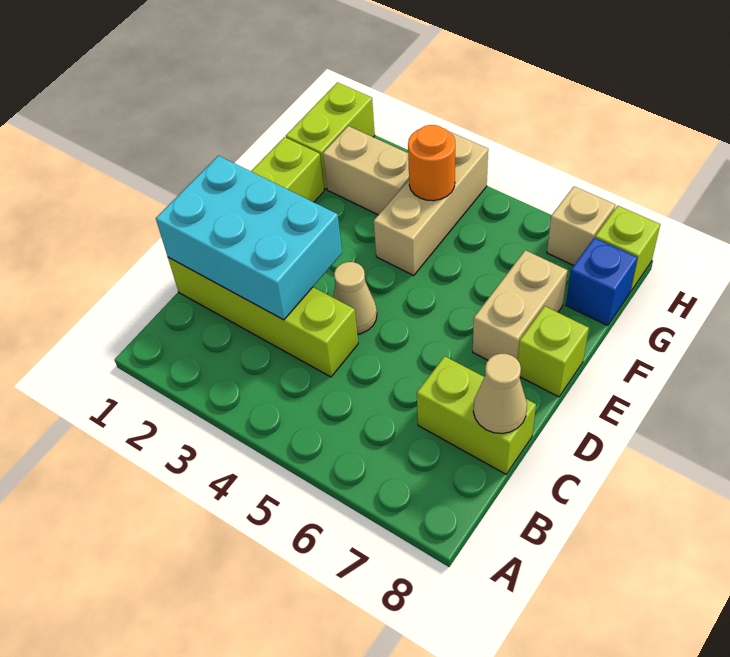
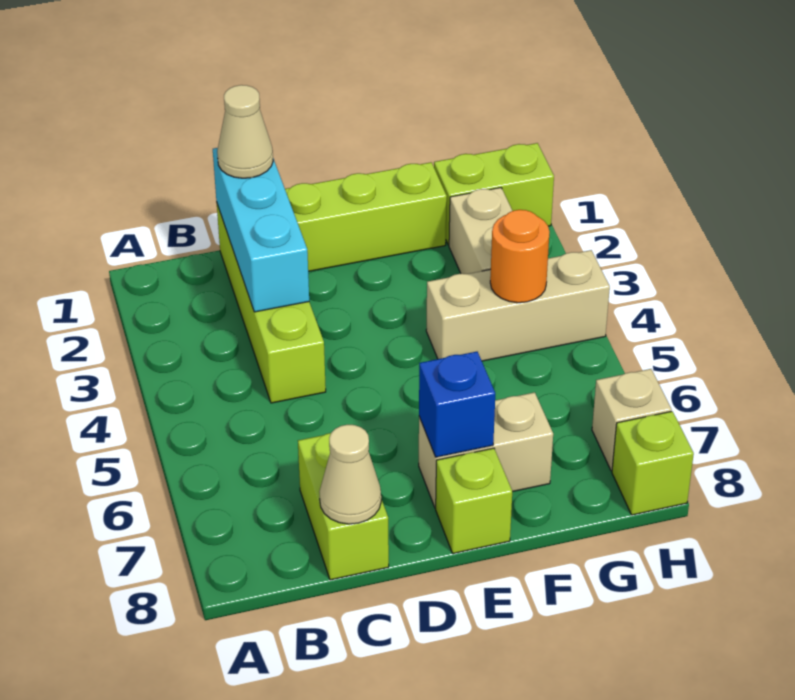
cyan 2x3 brick [156,156,342,320] -> cyan 1x3 brick [213,148,309,312]
tan 1x1 cone [333,262,377,334] -> tan 1x1 cone moved to [217,85,273,178]
blue 1x1 brick [566,238,637,326] -> blue 1x1 brick moved to [419,352,495,457]

